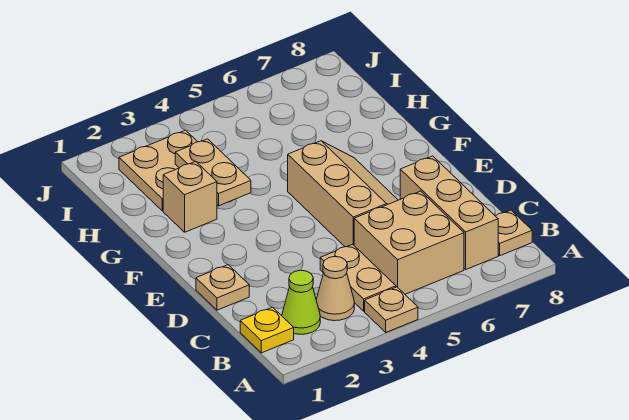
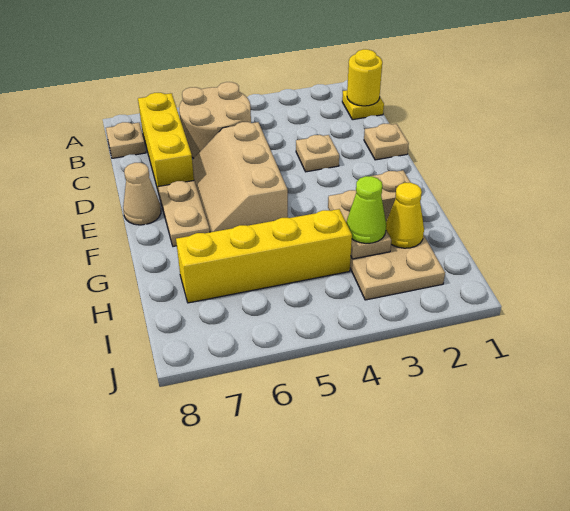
tan 1x1 plate [365,287,418,332] -> tan 1x1 plate moved to [296,135,339,172]
none -> yellow 1x1 round brick [347,49,382,106]
lime 1x1 cone [282,270,320,334] -> lime 1x1 cone moved to [346,176,386,243]
tan 1x1 cone [316,257,354,321] -> tan 1x1 cone moved to [123,163,161,225]
tan 1x2 plate [320,244,396,311] -> tan 1x2 plate moved to [158,181,210,246]
tan 2x2 brick [354,191,464,294] -> tan 2x2 round brick [179,82,251,158]
tan 1x3 brick [400,156,498,269] -> yellow 1x3 brick [138,93,194,197]
none -> yellow 1x1 cone [386,183,424,248]
none -> yellow 1x4 brick [176,209,352,303]

